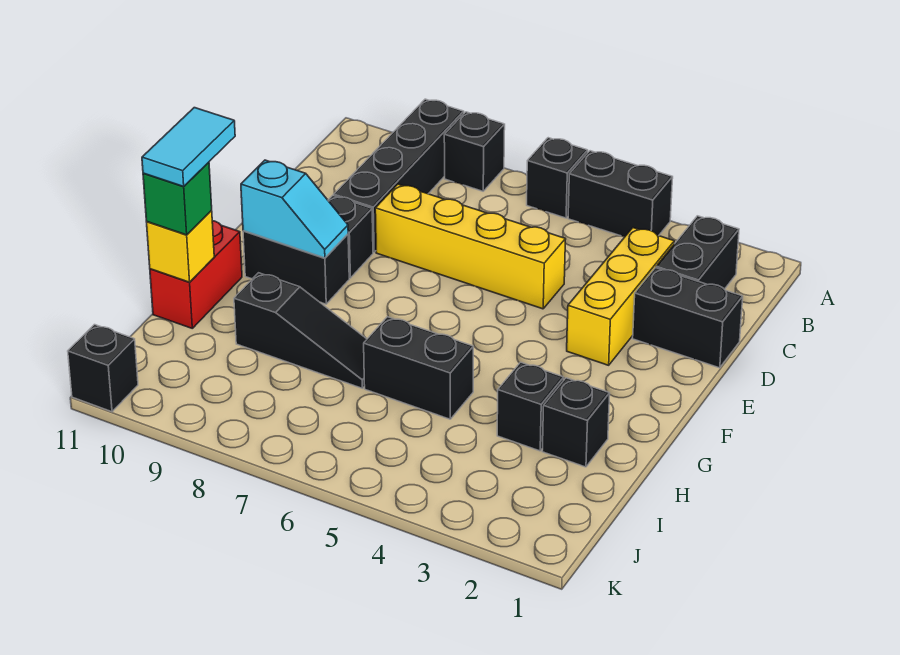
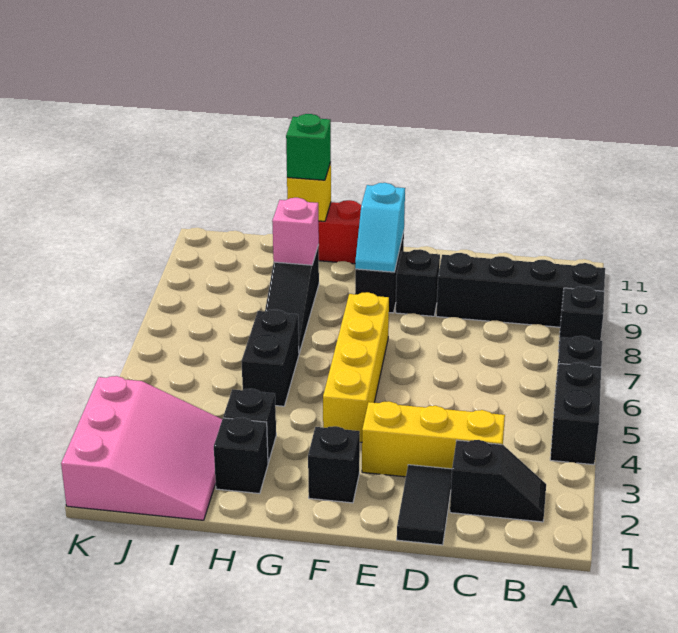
black 1x2 brick [656,216,739,289] -> black 1x2 slope [450,440,546,522]
black 1x2 brick [633,268,743,368] -> black 1x2 tile [397,465,452,545]
yellow 1x4 brick [375,184,566,309] -> yellow 1x4 brick moved to [323,292,389,442]
cyan 1x2 tile [142,108,235,186] -> none
none -> pink 1x1 brick [272,198,319,265]
none -> pink 3x3 slope [61,376,222,520]
black 1x1 brick [68,325,138,412] -> black 1x1 brick moved to [308,426,360,503]

